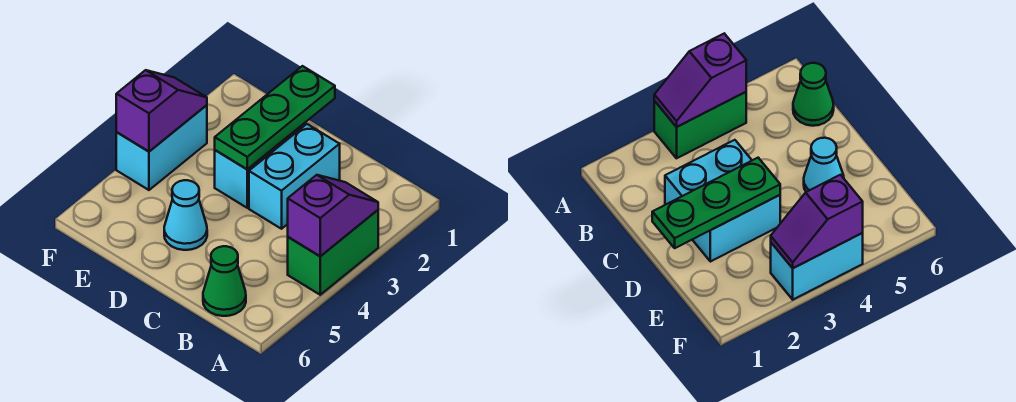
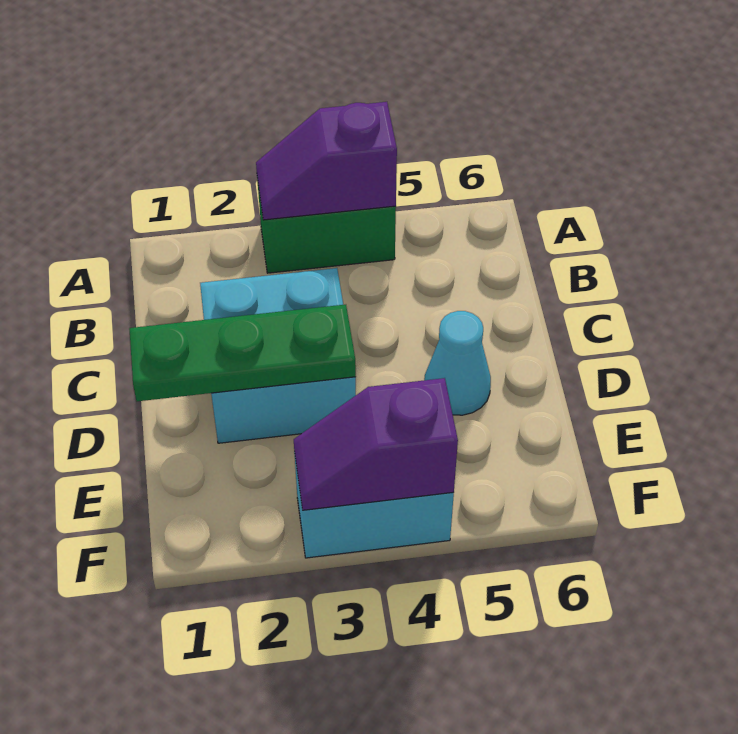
green 1x1 cone [203,246,246,316] -> none

